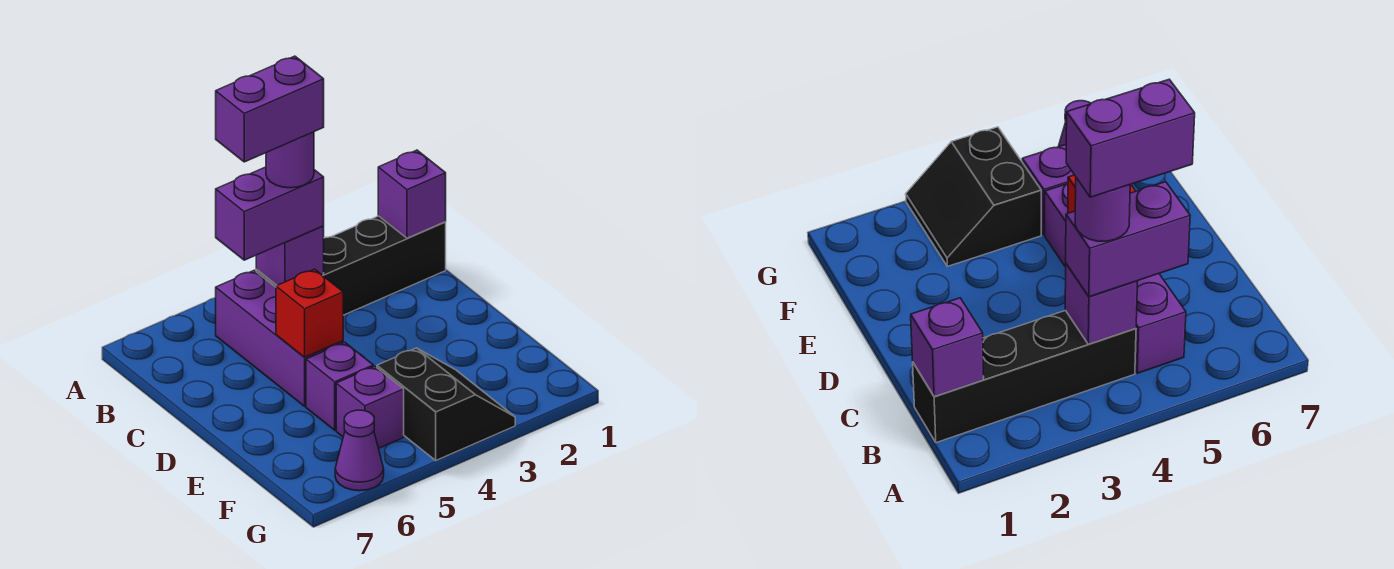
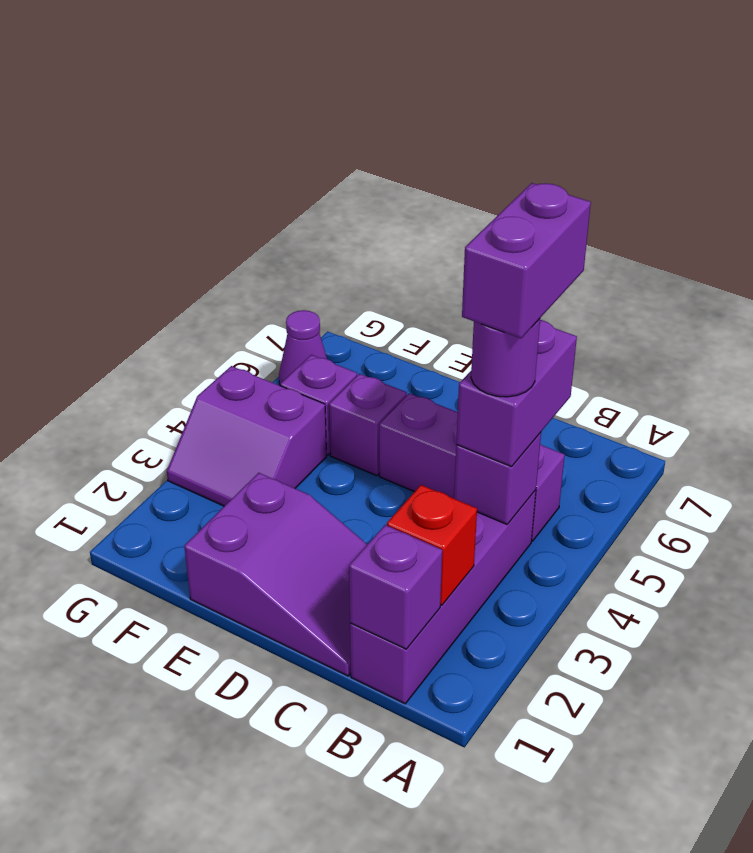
black 1x4 brick [256,216,446,315] -> purple 1x4 brick [350,490,536,704]
none -> purple 2x3 slope [184,473,367,676]
red 1x1 brick [276,269,343,357] -> red 1x1 brick moved to [387,485,477,605]
black 2x2 slope [377,348,515,460] -> purple 2x2 slope [167,366,327,506]

